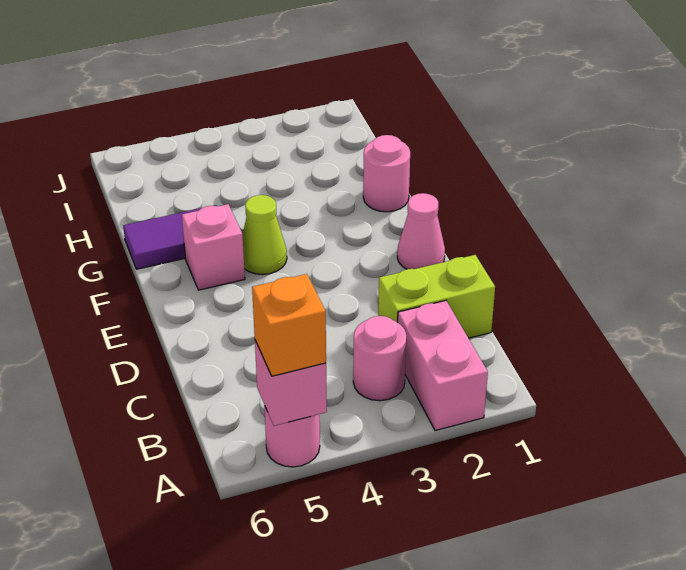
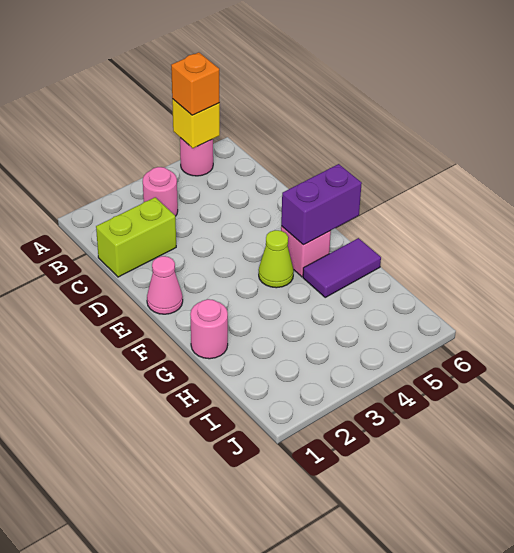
pink 1x2 brick [398,301,488,431] -> none
pink 1x1 brick [255,341,327,426] -> yellow 1x1 brick [172,99,220,148]
none -> purple 1x2 brick [281,164,362,245]

